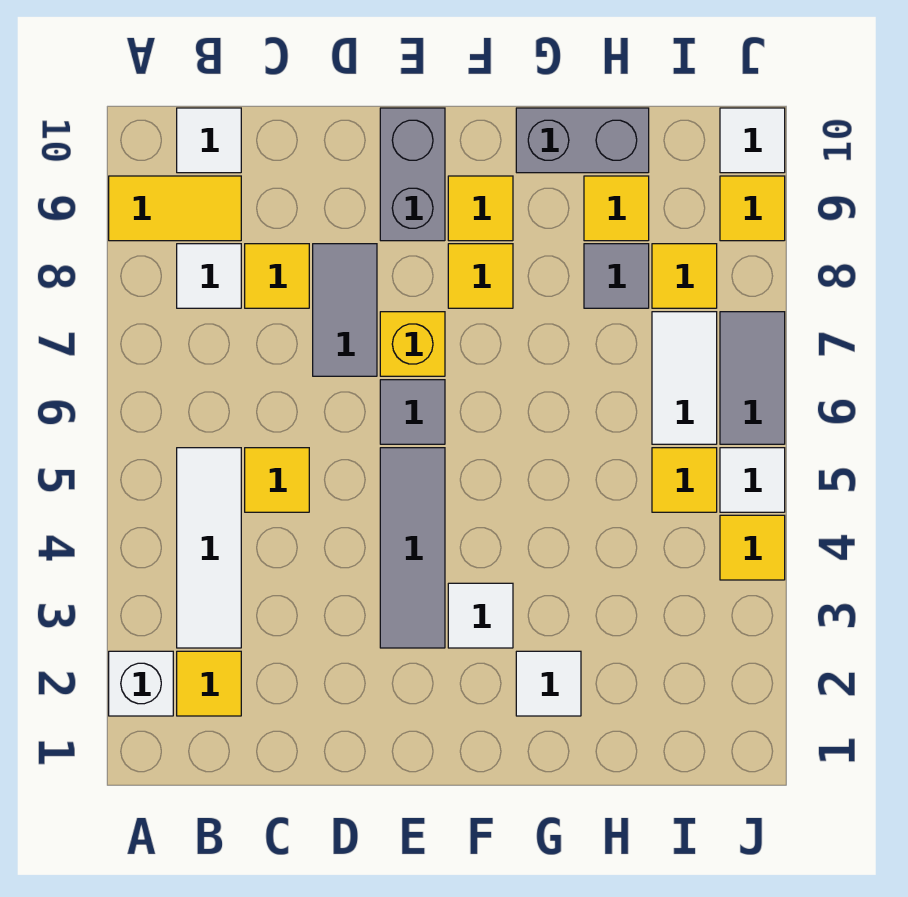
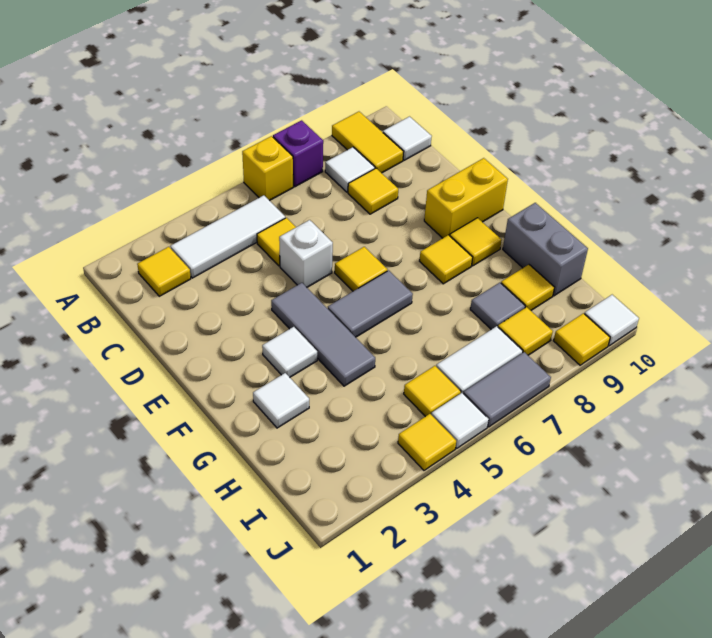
white 1x1 brick [109,651,173,716] -> white 1x1 brick moved to [279,220,333,287]
none -> purple 1x1 brick [273,120,323,187]
grey 1x2 tile [313,244,377,376] -> grey 1x2 tile moved to [328,270,413,337]
grey 1x3 tile [380,448,445,648] -> grey 1x3 tile turned to [271,283,375,386]
grey 1x1 tile [380,380,445,444] -> yellow 1x1 tile [335,247,387,291]
yellow 1x1 brick [380,312,445,376] -> yellow 1x1 brick moved to [242,136,293,201]
grey 1x2 brick [380,108,445,241] -> yellow 1x2 brick [424,158,508,238]

